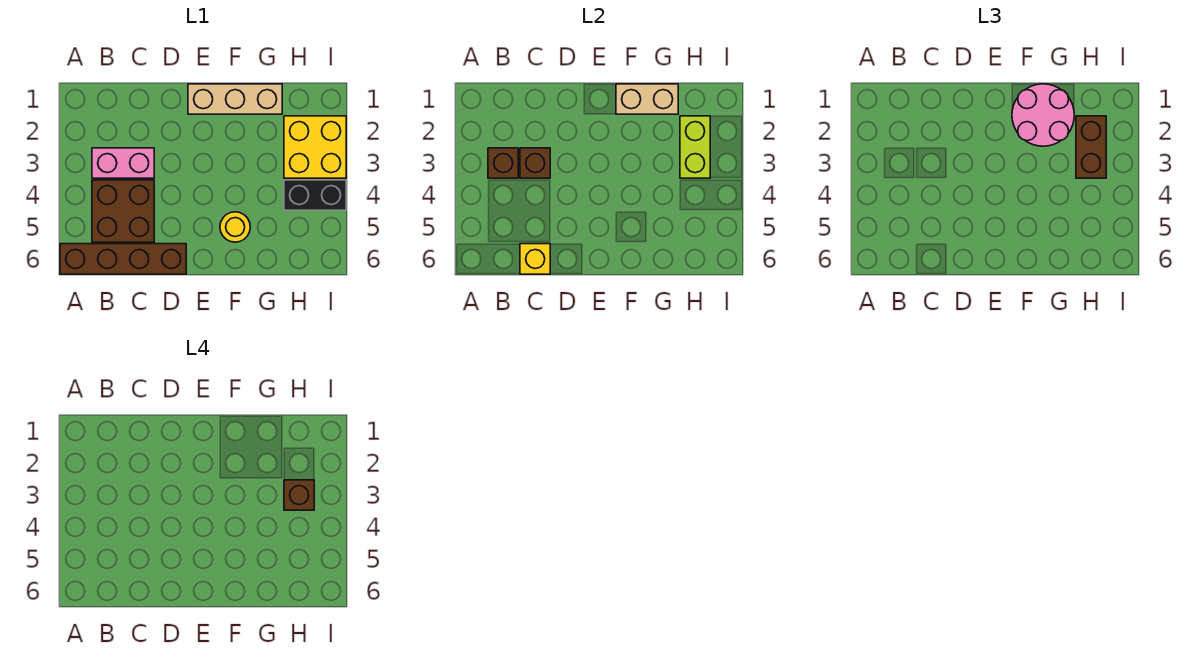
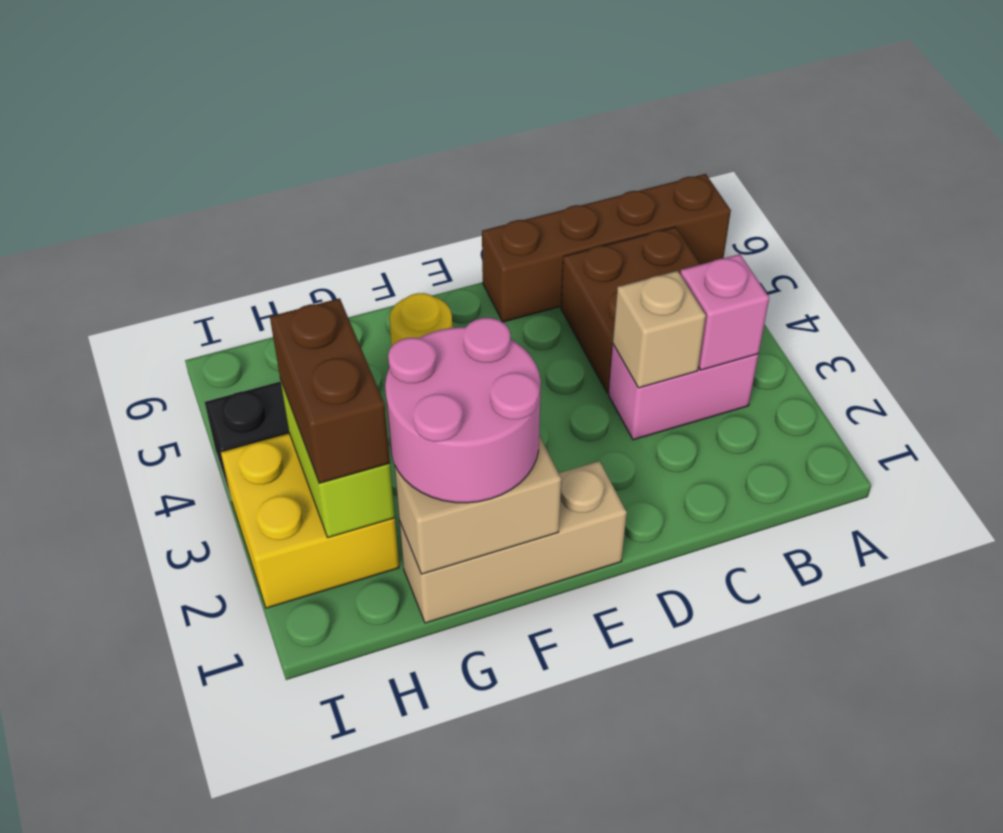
brown 1x1 brick [488,148,518,178] -> pink 1x1 brick [680,254,769,370]
brown 1x1 brick [520,148,550,178] -> tan 1x1 brick [613,271,706,388]
yellow 1x1 brick [520,244,550,274] -> none
brown 1x1 brick [284,480,314,510] -> none

